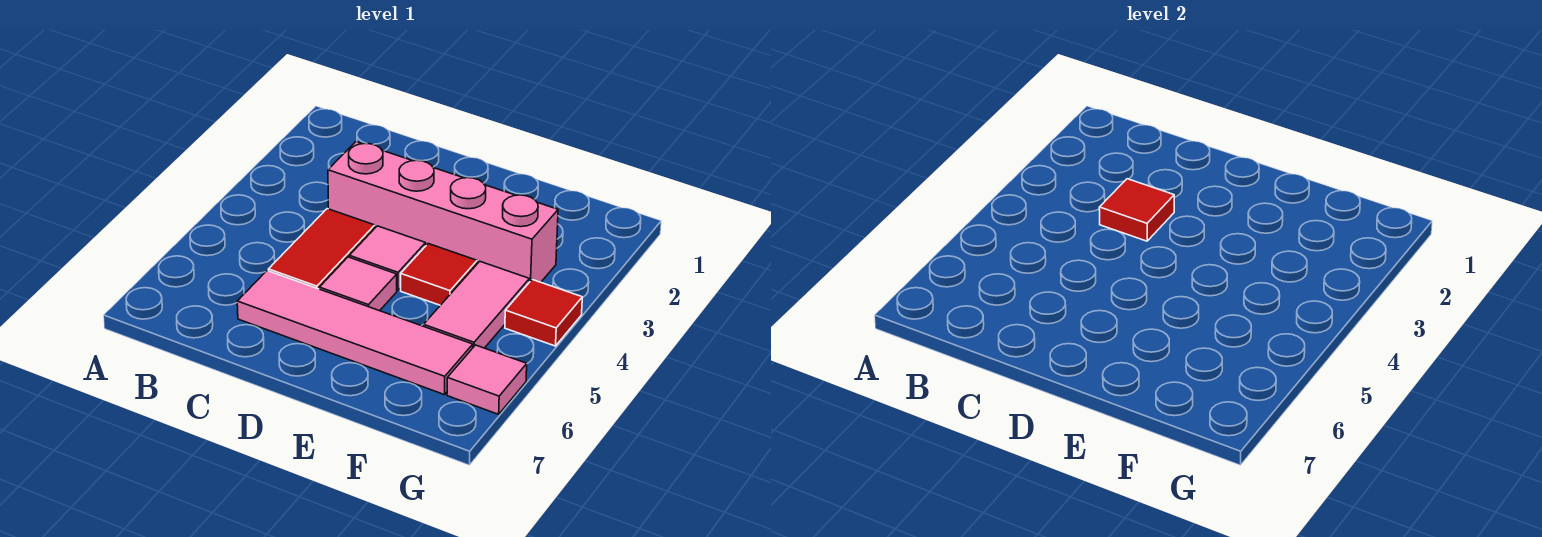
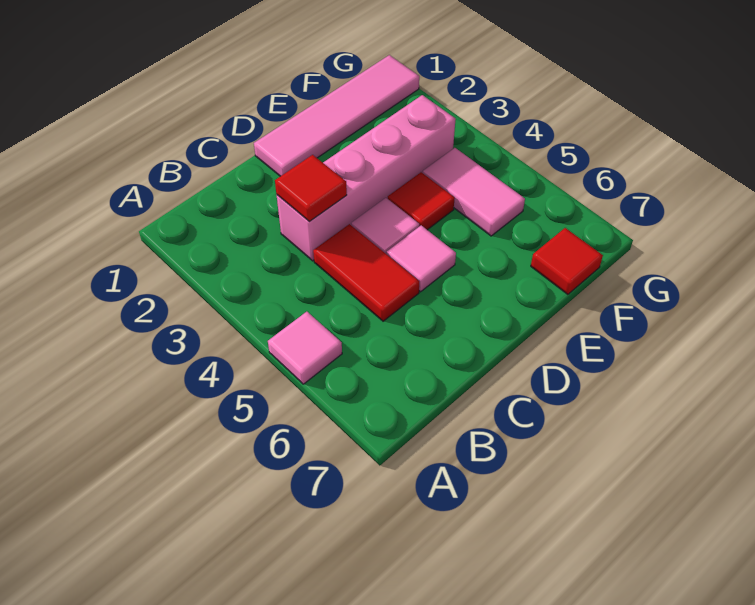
pink 1x4 tile [237,271,473,395] -> pink 1x4 tile moved to [254,55,419,176]
red 1x1 tile [505,280,582,346] -> red 1x1 tile moved to [531,228,603,294]
pink 1x1 tile [447,345,527,414] -> pink 1x1 tile moved to [268,312,342,384]

